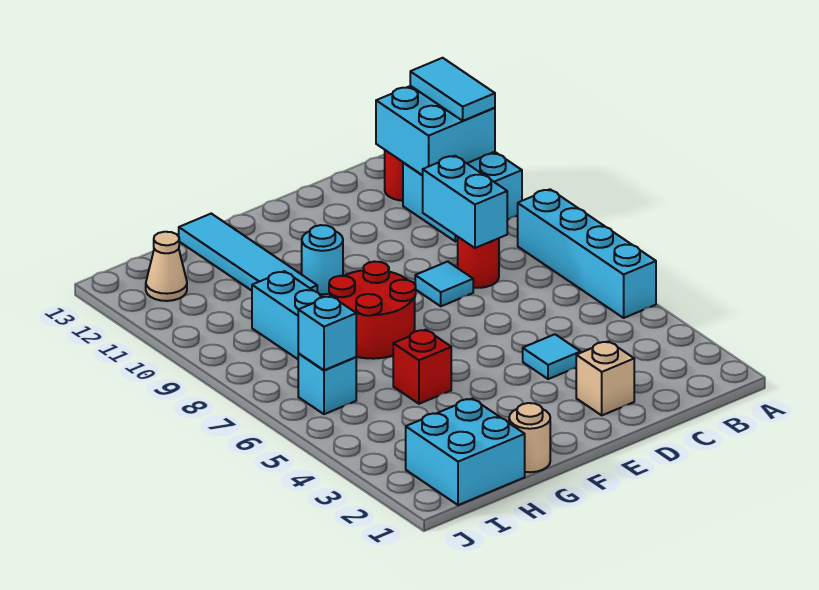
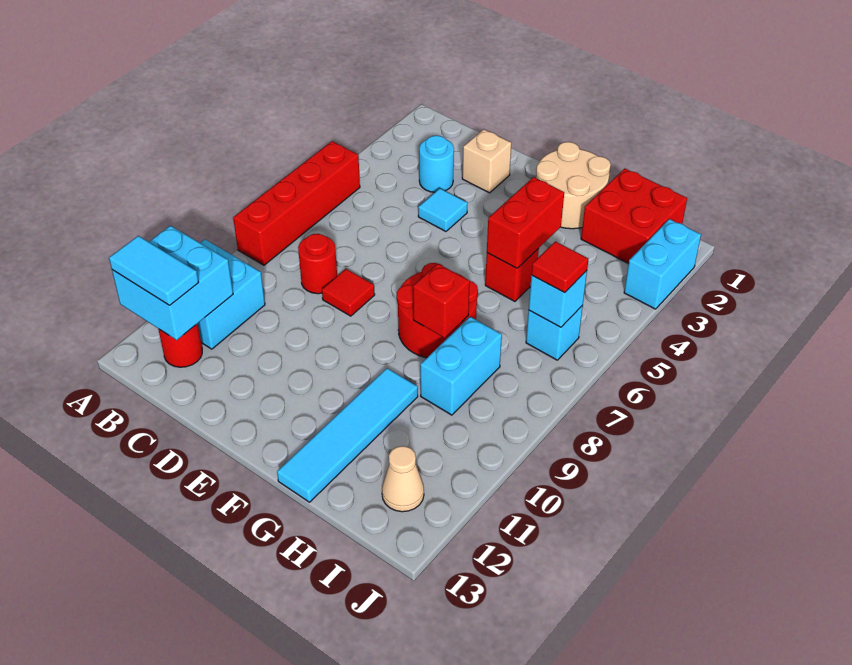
cyan 1x4 brick [518,189,656,318] -> red 1x4 brick [233,141,360,265]
cyan 1x2 tile [410,58,495,121] -> cyan 1x2 tile turned to [109,236,199,305]
cyan 1x2 brick [423,156,507,248] -> cyan 1x2 brick moved to [624,219,701,309]
cyan 1x1 tile [415,262,473,306] -> red 1x1 tile [322,269,375,316]
cyan 1x1 round brick [302,225,343,294] -> cyan 1x1 round brick moved to [419,136,454,192]
tan 1x1 round brick [509,403,550,472] -> tan 2x2 round brick [536,142,611,229]
none -> red 1x2 brick [487,177,564,268]
none -> red 1x1 brick [413,264,470,338]
cyan 2x2 brick [406,398,525,505] -> red 2x2 brick [581,168,687,263]
none -> red 1x1 tile [531,241,588,293]

